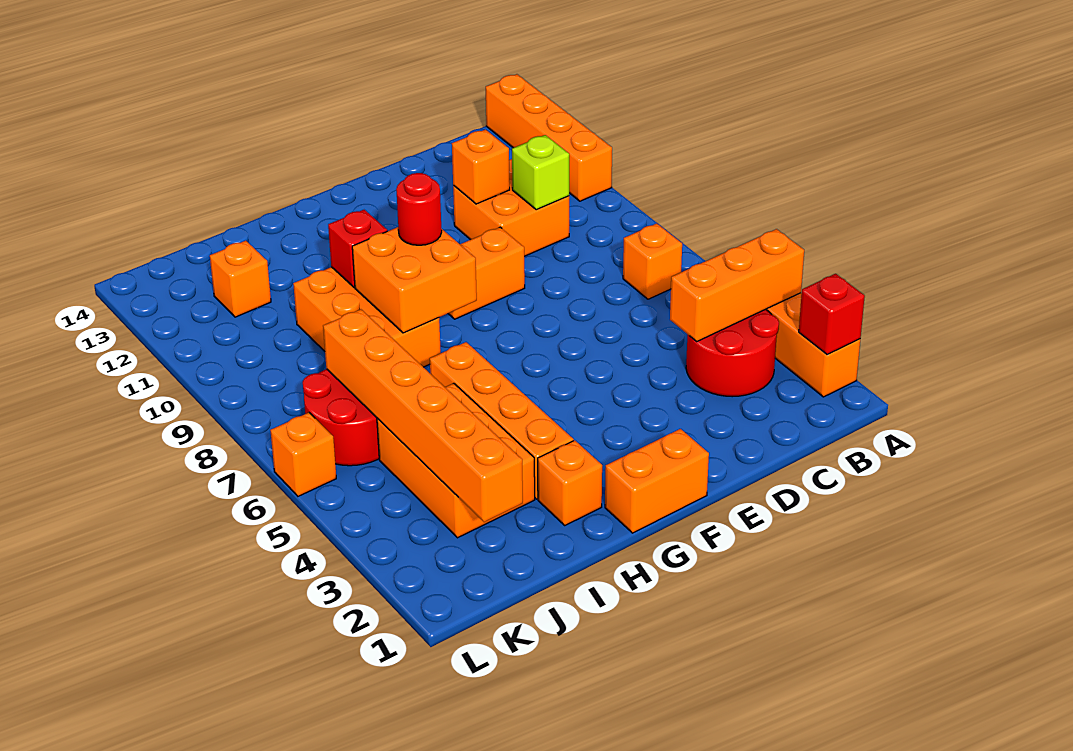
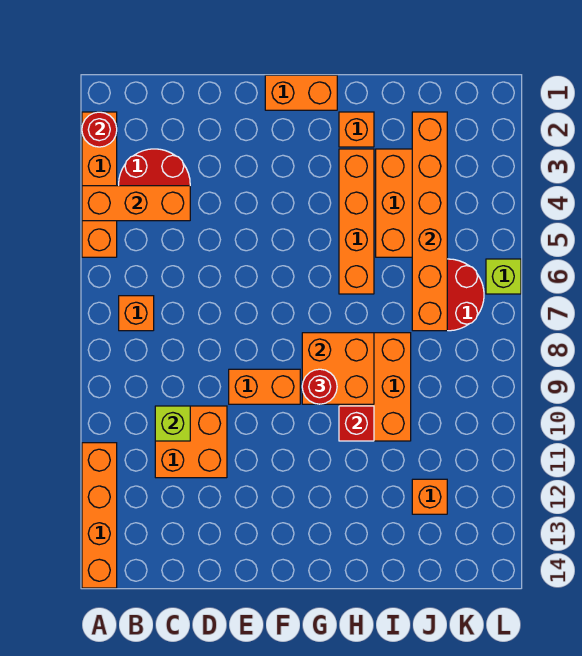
red 1x1 brick [799,274,865,355] -> red 1x1 round brick [82,112,117,147]
orange 1x1 brick [452,129,510,204] -> none
orange 1x1 brick [270,413,336,496] -> lime 1x1 brick [486,259,521,294]

